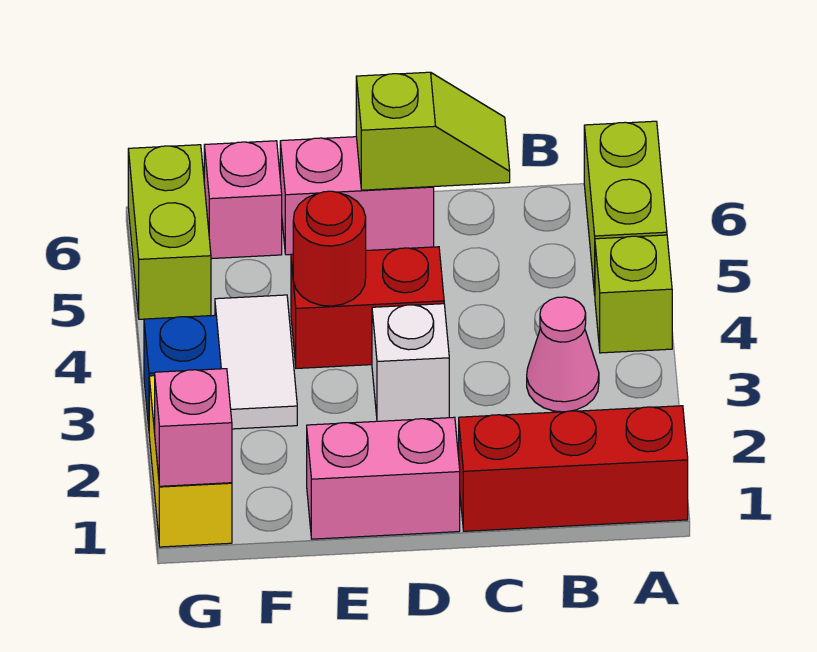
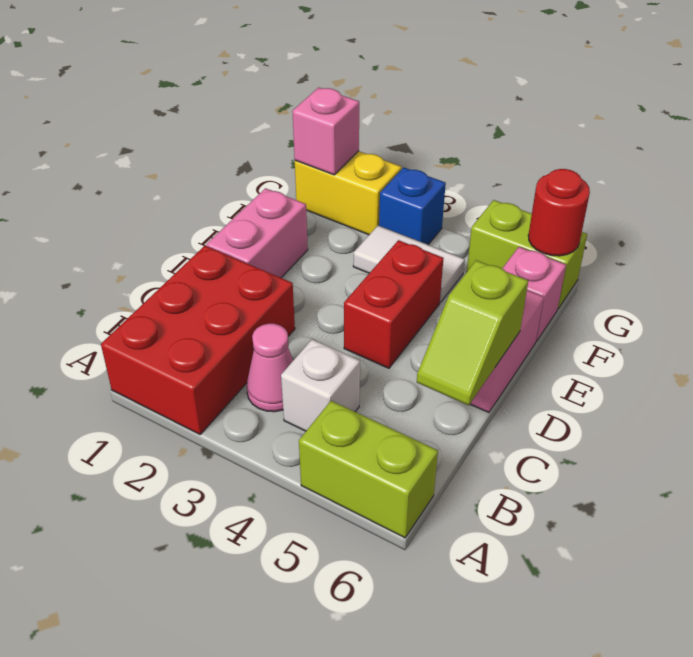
red 1x3 brick [459,406,688,531] -> red 2x3 brick [101,246,295,434]
lime 1x1 brick [595,235,672,353] -> none
white 1x1 brick [372,304,449,421] -> white 1x1 brick moved to [281,339,360,431]
red 1x1 round brick [293,191,366,306] -> red 1x1 round brick moved to [528,169,590,256]

